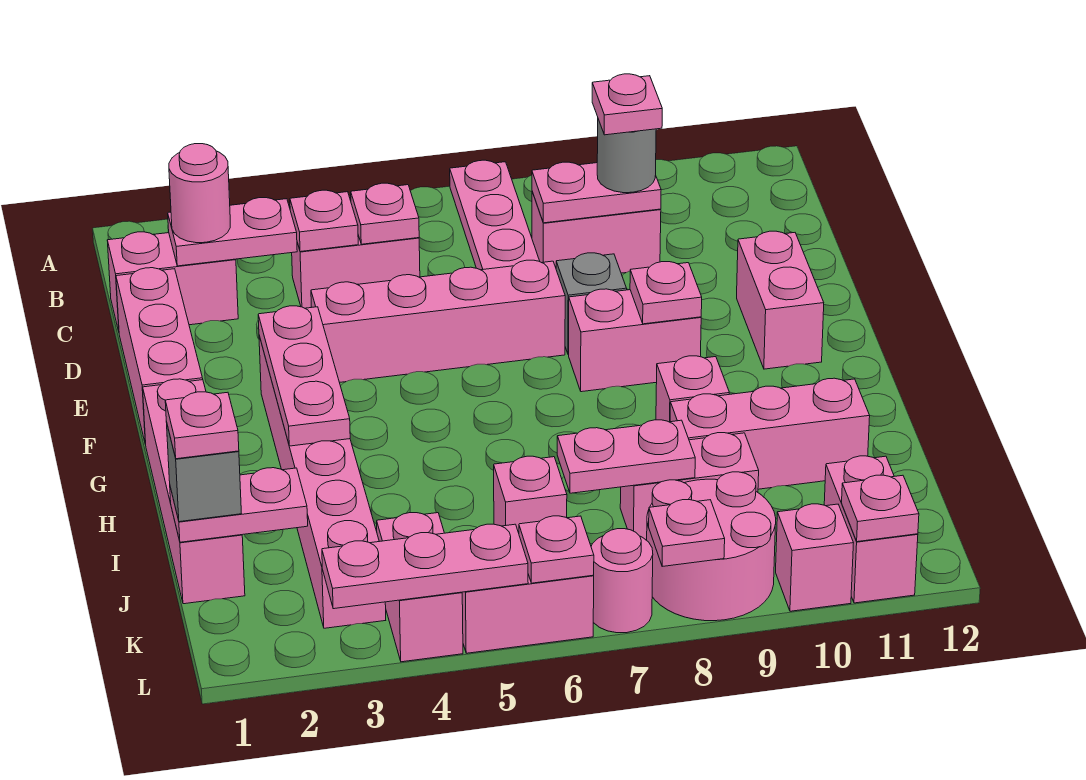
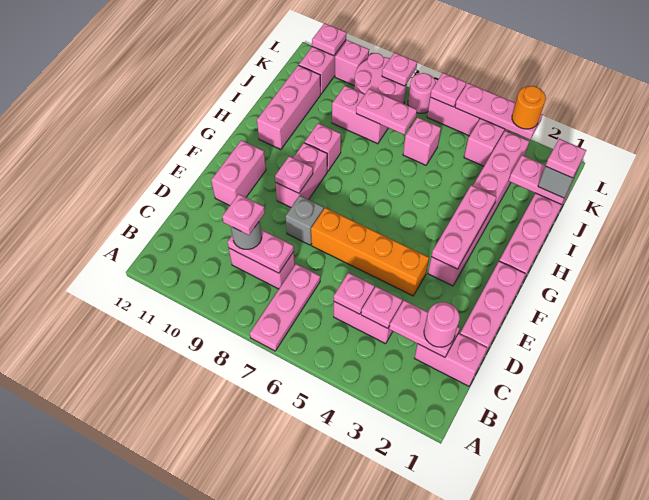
pink 1x4 brick [311,260,565,382] -> orange 1x4 brick [311,208,429,296]
pink 1x2 brick [569,289,701,392] -> pink 1x2 brick turned to [275,143,327,207]
pink 1x3 brick [670,378,870,489] -> pink 1x3 brick turned to [257,65,320,150]
none -> orange 1x1 round brick [512,86,546,129]

